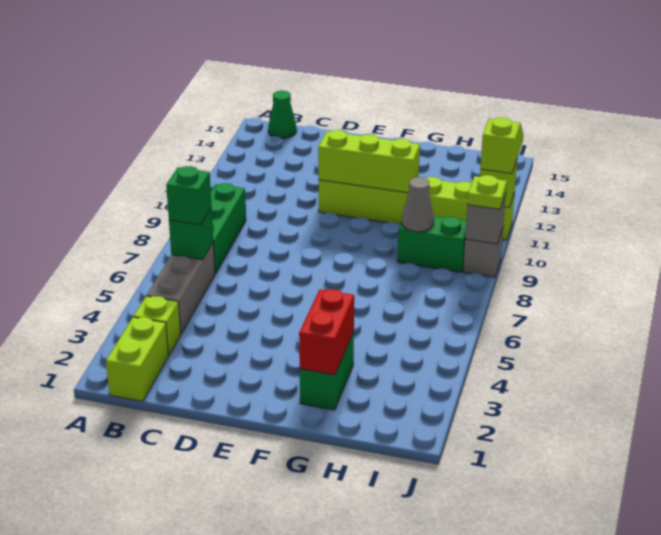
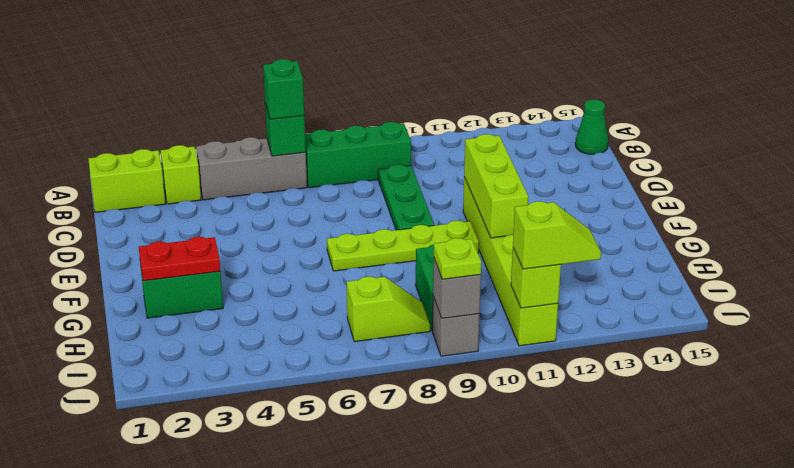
none -> green 1x3 plate [378,164,434,230]
none -> lime 1x4 plate [327,221,479,271]
red 1x2 brick [299,289,354,375] -> red 1x2 plate [139,237,220,281]
grey 1x1 cone [402,177,434,232] -> none
none -> lime 1x2 slope [347,277,430,342]

